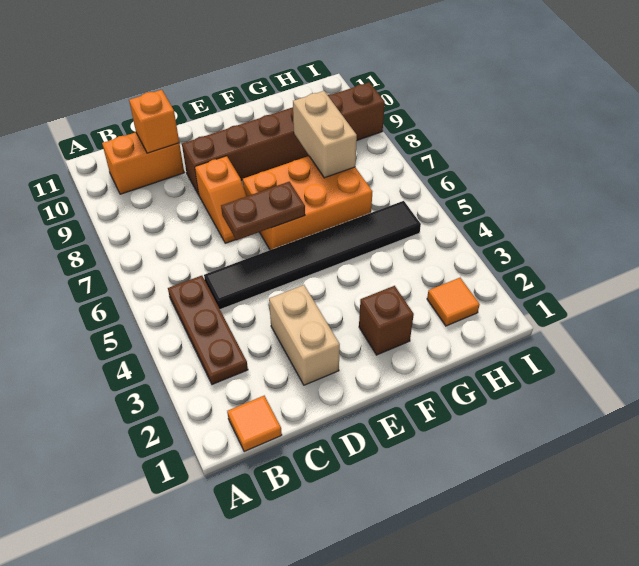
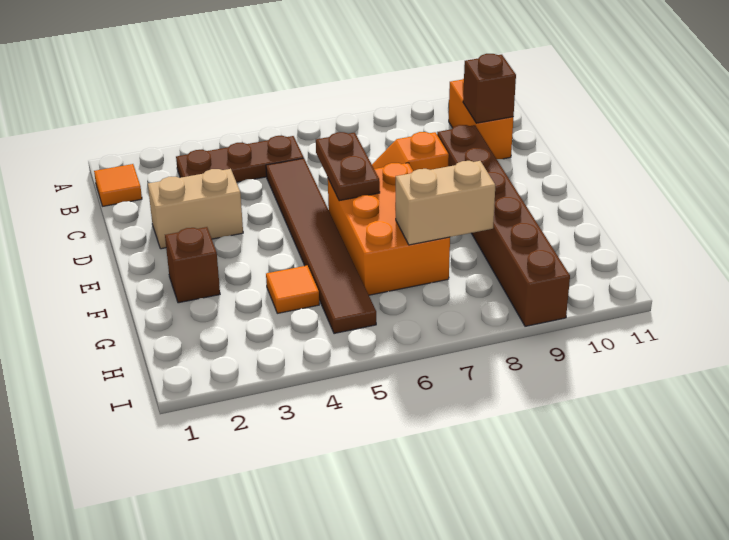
black 1x6 tile [204,201,421,309] -> brown 1x6 tile [266,158,376,334]
orange 1x1 brick [129,90,179,153] -> brown 1x1 brick [463,54,516,123]
orange 1x1 tile [427,278,480,326] -> orange 1x1 tile moved to [266,266,319,313]

